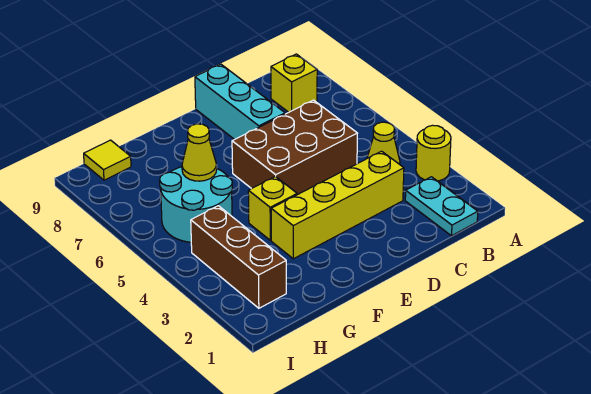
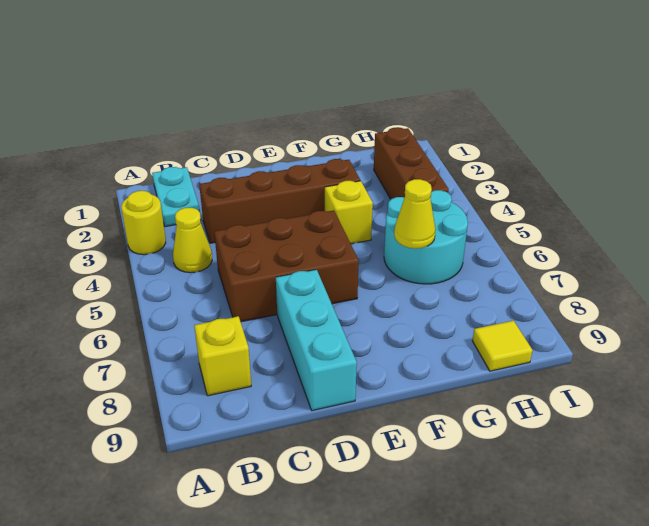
yellow 1x4 brick [271,151,404,259] -> brown 1x4 brick [199,159,360,243]

